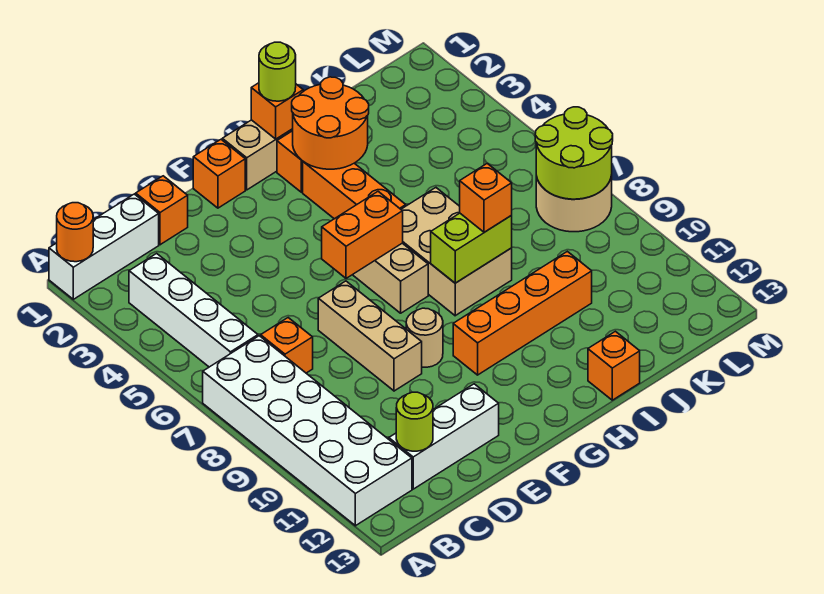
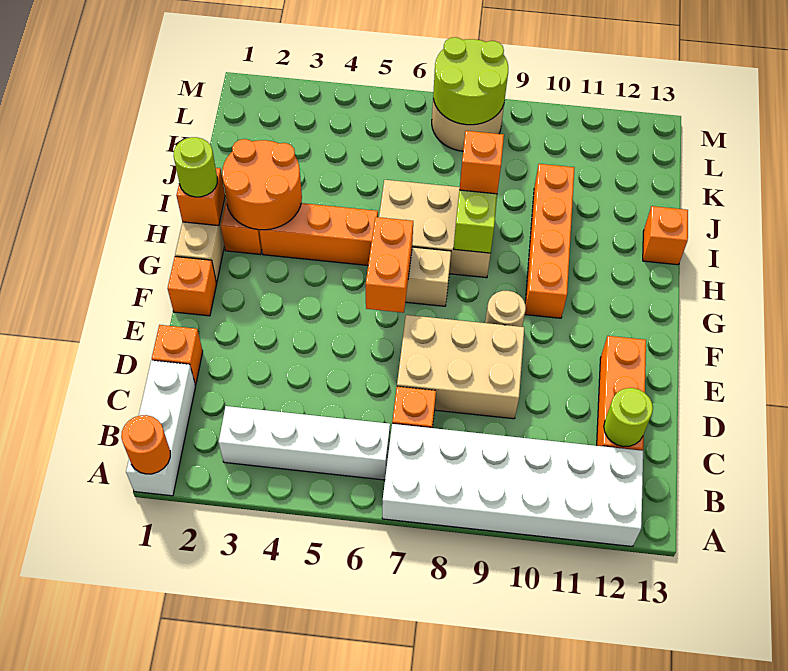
white 1x3 brick [389,384,499,489] -> orange 1x3 brick [597,336,646,451]
tan 1x3 brick [318,281,422,391] -> tan 2x3 brick [397,315,524,419]

